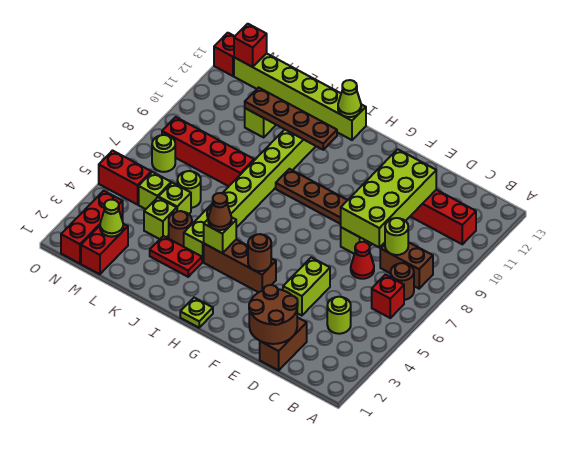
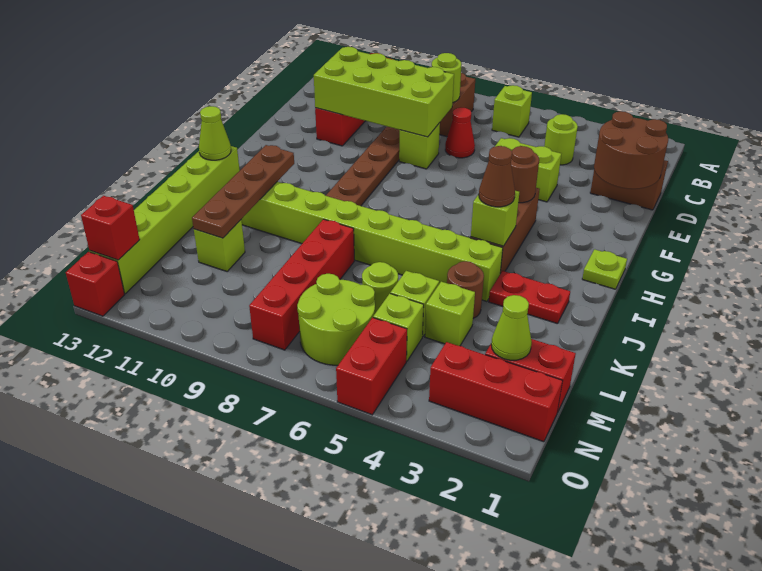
red 1x1 brick [372,275,404,318] -> lime 1x1 brick [492,85,532,137]
brown 1x1 round brick [391,263,414,300] -> none
red 1x2 plate [150,236,202,277] -> red 1x2 plate turned to [489,271,570,324]
lime 1x1 round brick [152,135,175,172] -> lime 2x2 round brick [297,274,375,365]

